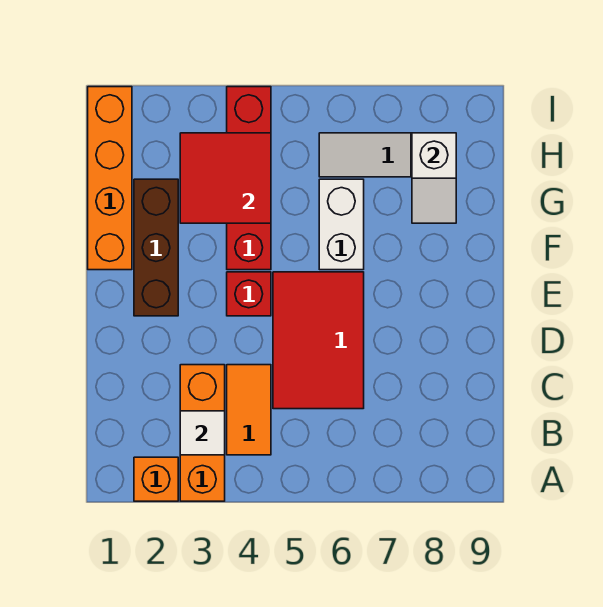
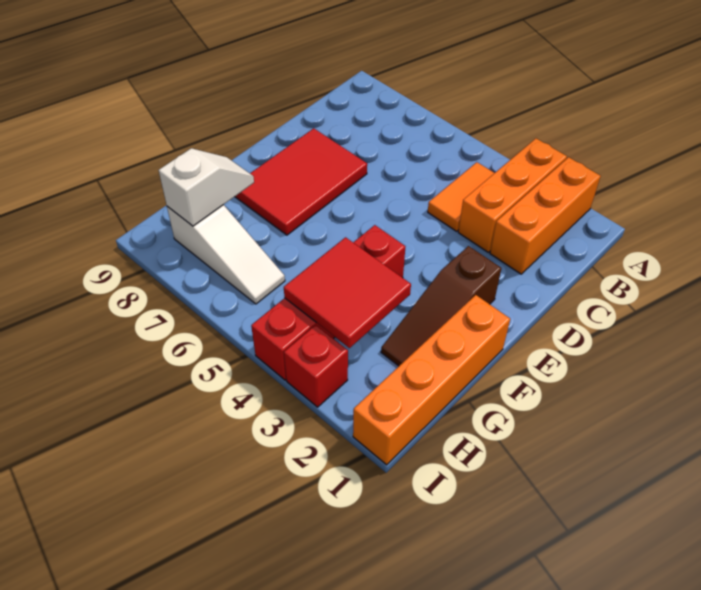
orange 1x1 brick [134,457,178,501] -> orange 1x3 brick [490,157,601,274]
white 1x1 tile [180,411,225,455] -> none
red 2x3 tile [273,272,364,409] -> red 2x3 tile moved to [235,128,367,235]
brown 1x3 brick [134,179,178,316] -> brown 1x3 slope [381,246,501,366]
red 1x1 brick [227,272,271,316] -> red 1x1 brick moved to [284,325,348,407]
white 1x2 brick [319,179,364,270] -> none

